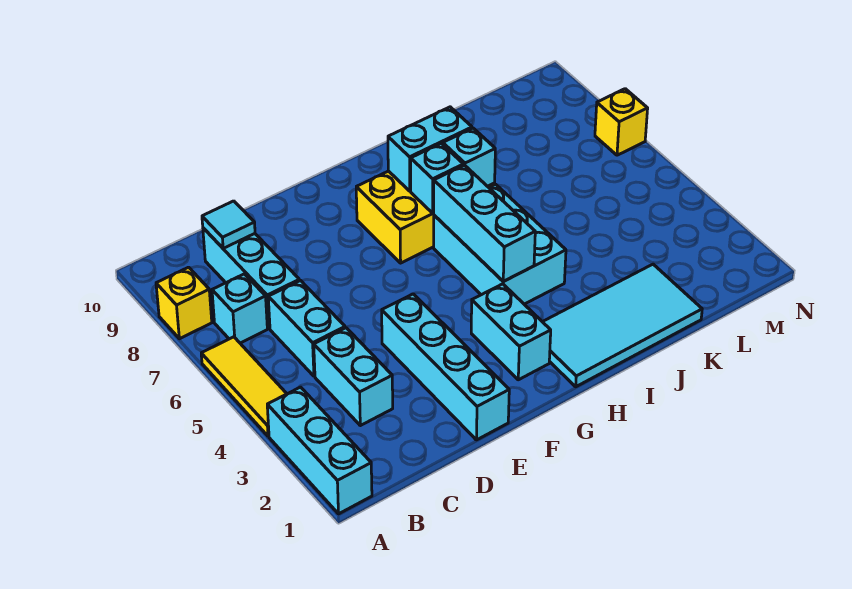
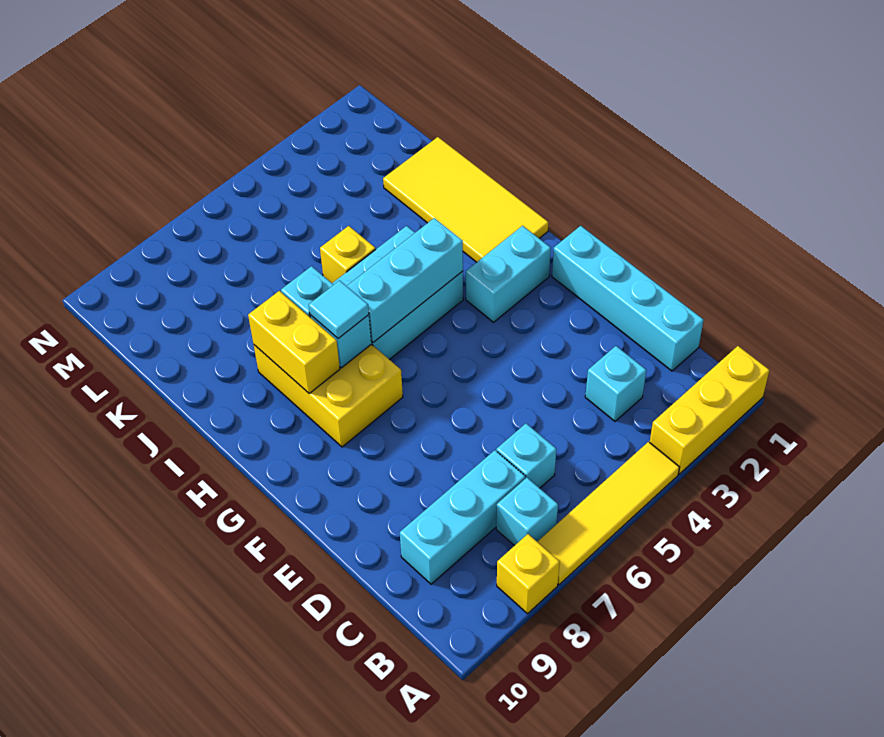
cyan 1x3 brick [267,387,372,514] -> yellow 1x3 brick [650,346,769,474]
yellow 1x3 tile [201,337,287,436] -> yellow 1x4 tile [538,442,680,585]
cyan 1x2 brick [314,328,393,426] -> cyan 1x1 brick [585,346,646,421]
cyan 1x2 brick [268,281,345,376] -> cyan 1x1 brick [496,424,556,488]
cyan 1x1 tile [202,201,255,248] -> cyan 1x1 tile moved to [309,281,369,338]
cyan 1x4 brick [382,294,509,440] -> cyan 1x4 brick turned to [552,226,704,371]
cyan 2x4 tile [543,264,702,387] -> yellow 2x4 tile [383,137,548,262]
cyan 1x2 brick [388,107,472,191] -> yellow 1x2 brick [248,291,340,393]
yellow 1x1 brick [595,89,648,155] -> yellow 1x1 brick moved to [320,226,376,283]

